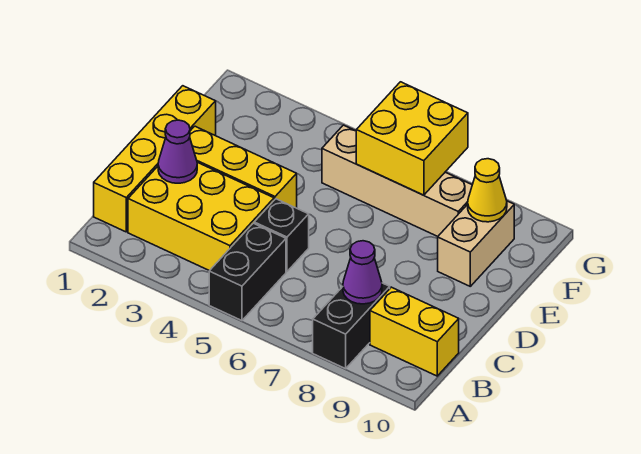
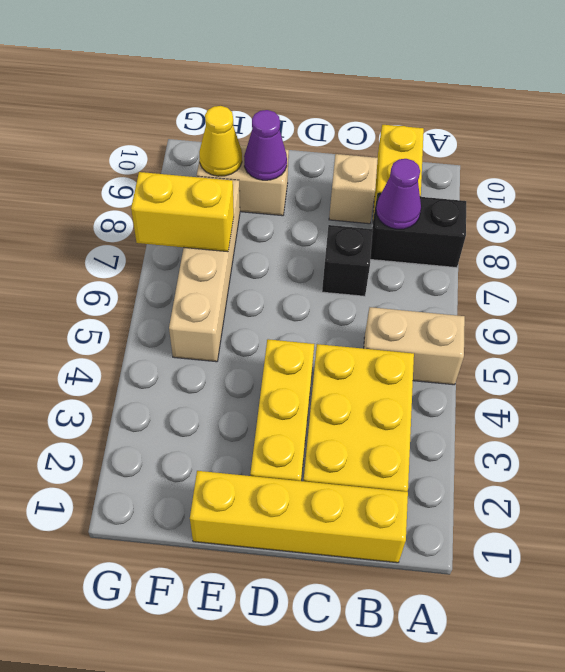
black 1x2 brick [209,223,286,321] -> tan 1x2 brick [364,307,465,385]
purple 1x1 cone [158,120,197,183] -> purple 1x1 cone moved to [244,110,287,180]
black 1x1 brick [254,199,309,271] -> black 1x1 brick moved to [322,225,373,296]
none -> tan 1x1 brick [329,154,378,224]
yellow 2x2 brick [356,82,468,195] -> yellow 1x2 brick [131,172,234,252]

